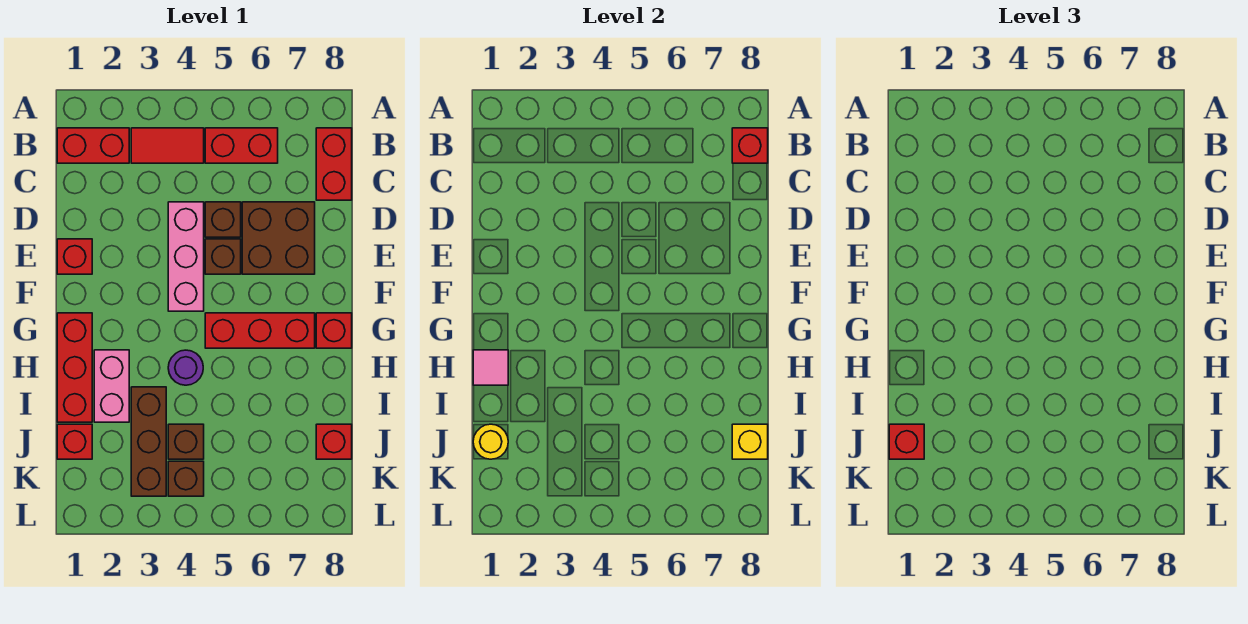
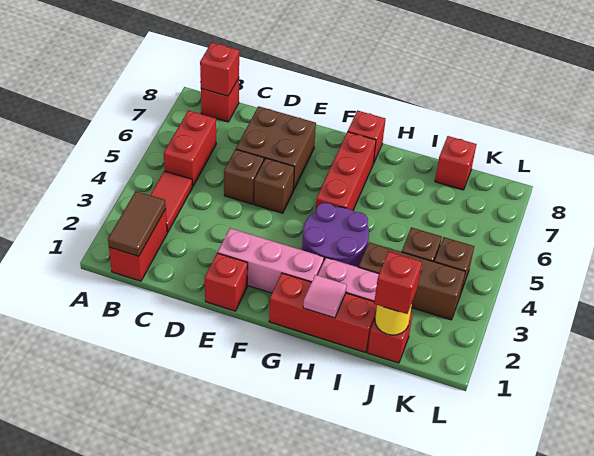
none -> brown 1x2 tile [108,191,166,256]
red 1x2 brick [316,128,352,200] -> red 1x1 brick [201,78,239,122]
pink 1x3 brick [168,202,204,311] -> pink 1x3 brick moved to [218,228,324,293]
purple 1x1 round brick [168,350,203,385] -> purple 2x2 round brick [302,203,369,267]
yellow 1x1 brick [732,424,768,459] -> none

